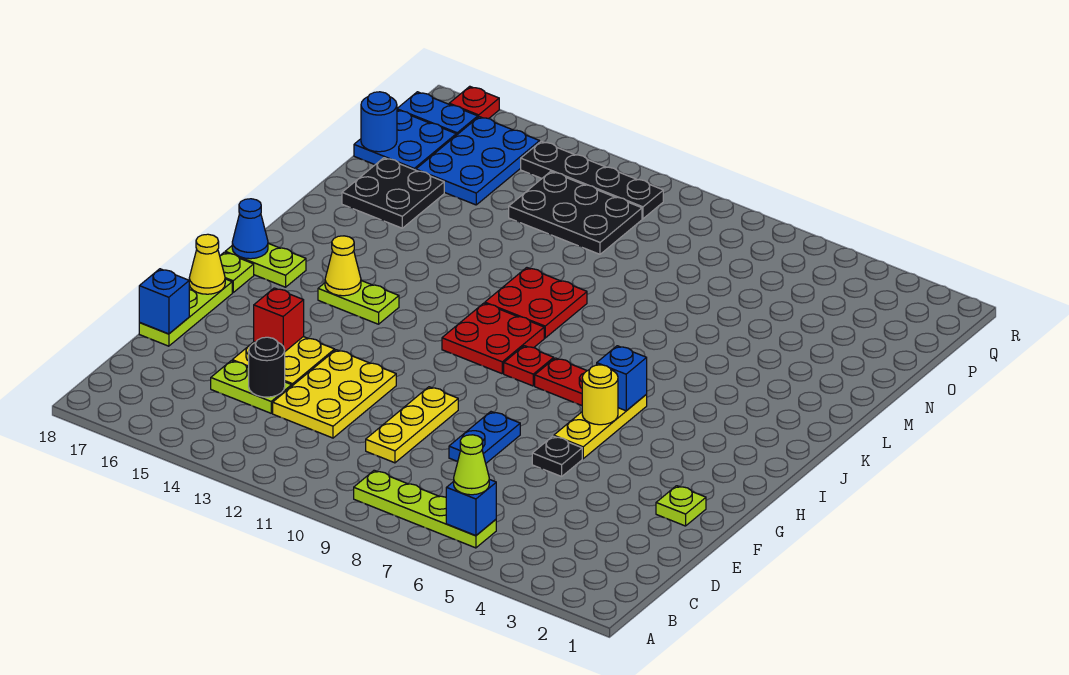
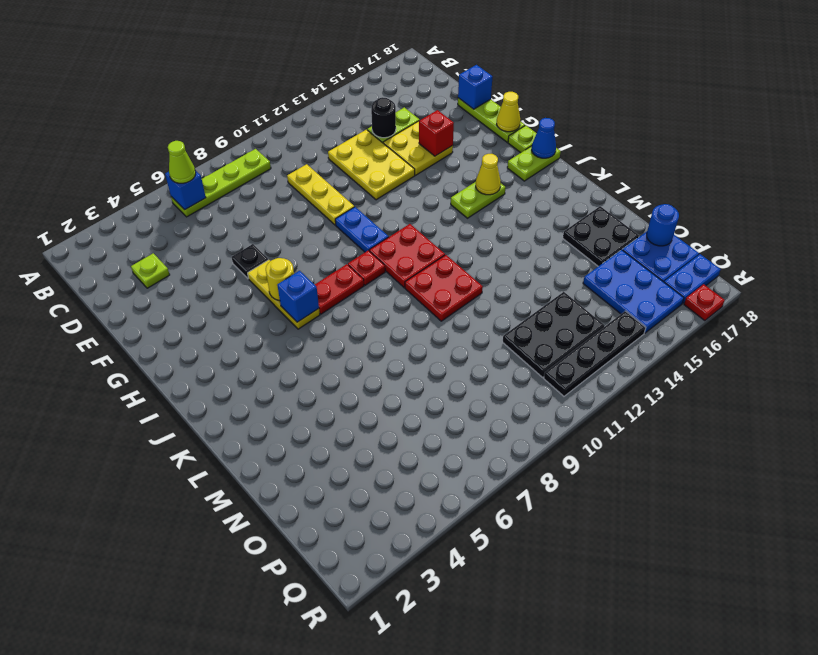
blue 1x2 plate [449,412,520,463] -> blue 1x2 plate moved to [335,207,388,252]
lime 1x1 plate [656,486,706,526] -> lime 1x1 plate moved to [131,253,170,288]

